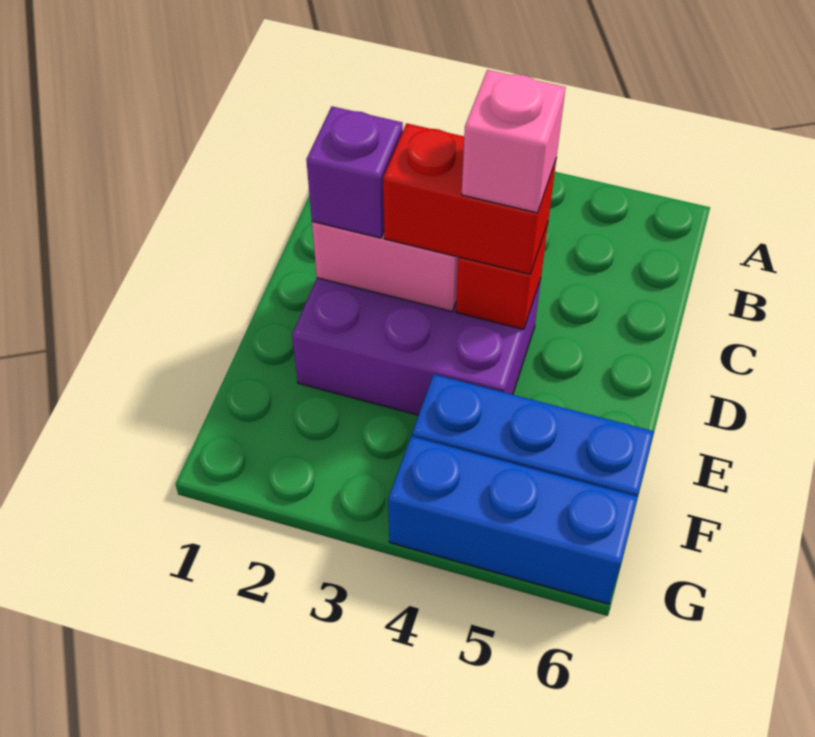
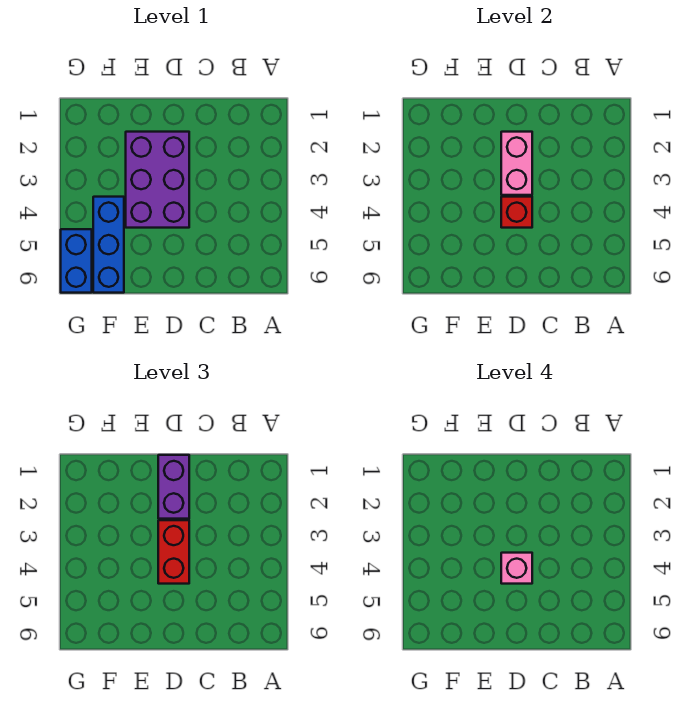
purple 1x1 brick [306,106,403,238] -> purple 1x2 brick [158,455,189,519]
blue 1x3 brick [388,436,638,604] -> blue 1x2 brick [61,229,92,293]

